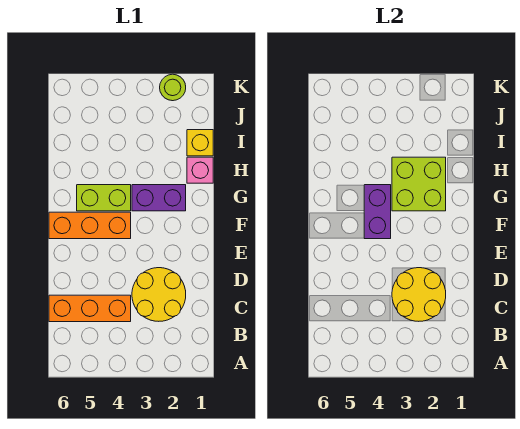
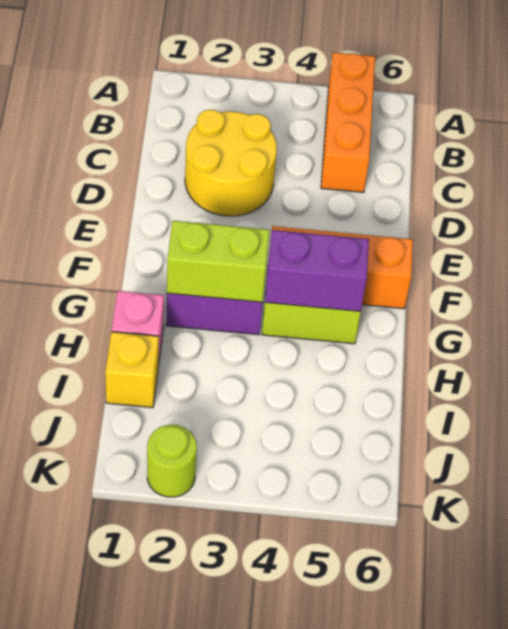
yellow 2x2 round brick [392,268,446,321] -> none
orange 1x3 brick [49,295,131,322] -> orange 1x3 brick turned to [321,52,375,193]
purple 1x2 brick [364,185,391,239] -> purple 1x2 brick turned to [265,230,369,311]
lime 2x2 brick [392,157,446,211] -> lime 1x2 brick [167,221,269,302]

